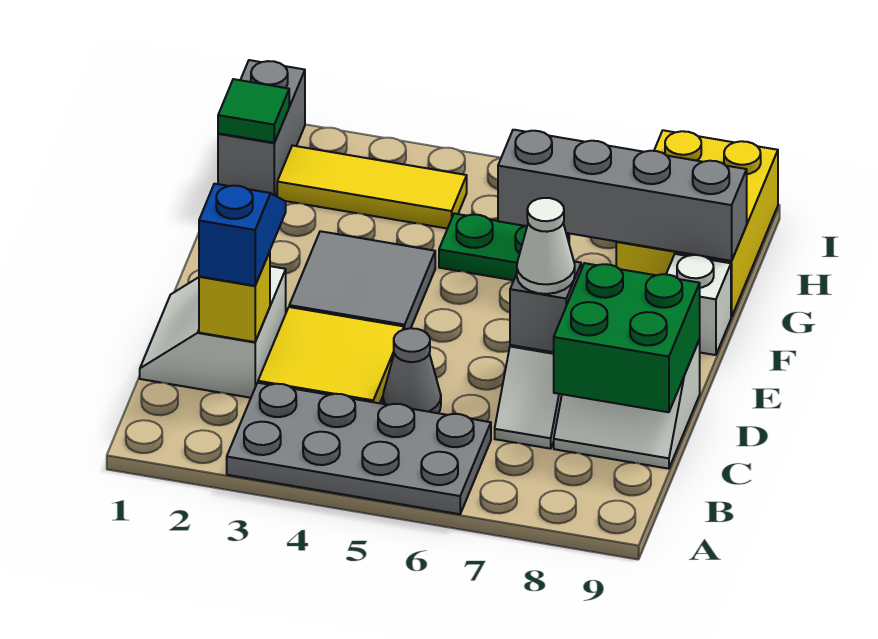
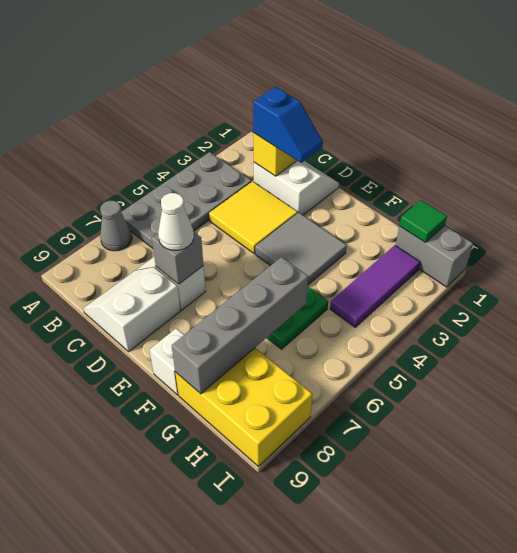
grey 1x1 cone [383,328,441,413] -> grey 1x1 cone moved to [100,201,132,251]
green 2x2 brick [554,263,700,412] -> none
yellow 1x3 tile [277,146,467,229] -> purple 1x3 tile [330,245,420,327]

